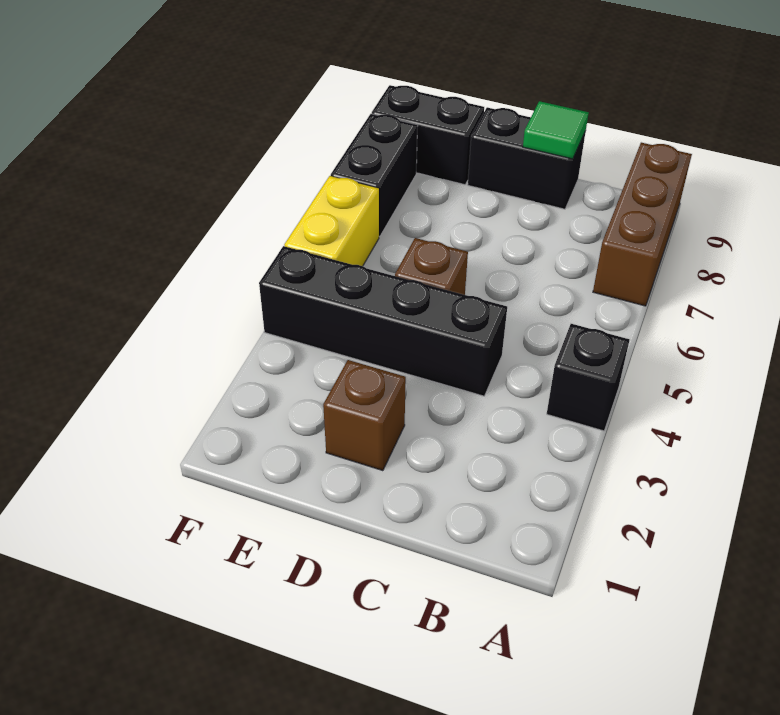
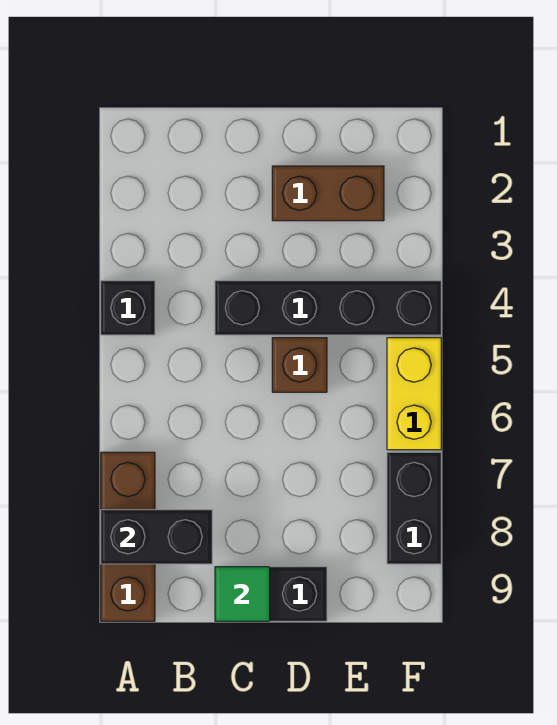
brown 1x1 brick [323,360,406,471] -> brown 1x2 brick [272,166,384,221]
black 1x2 brick [372,85,484,185] -> black 1x2 brick moved to [101,510,212,564]

